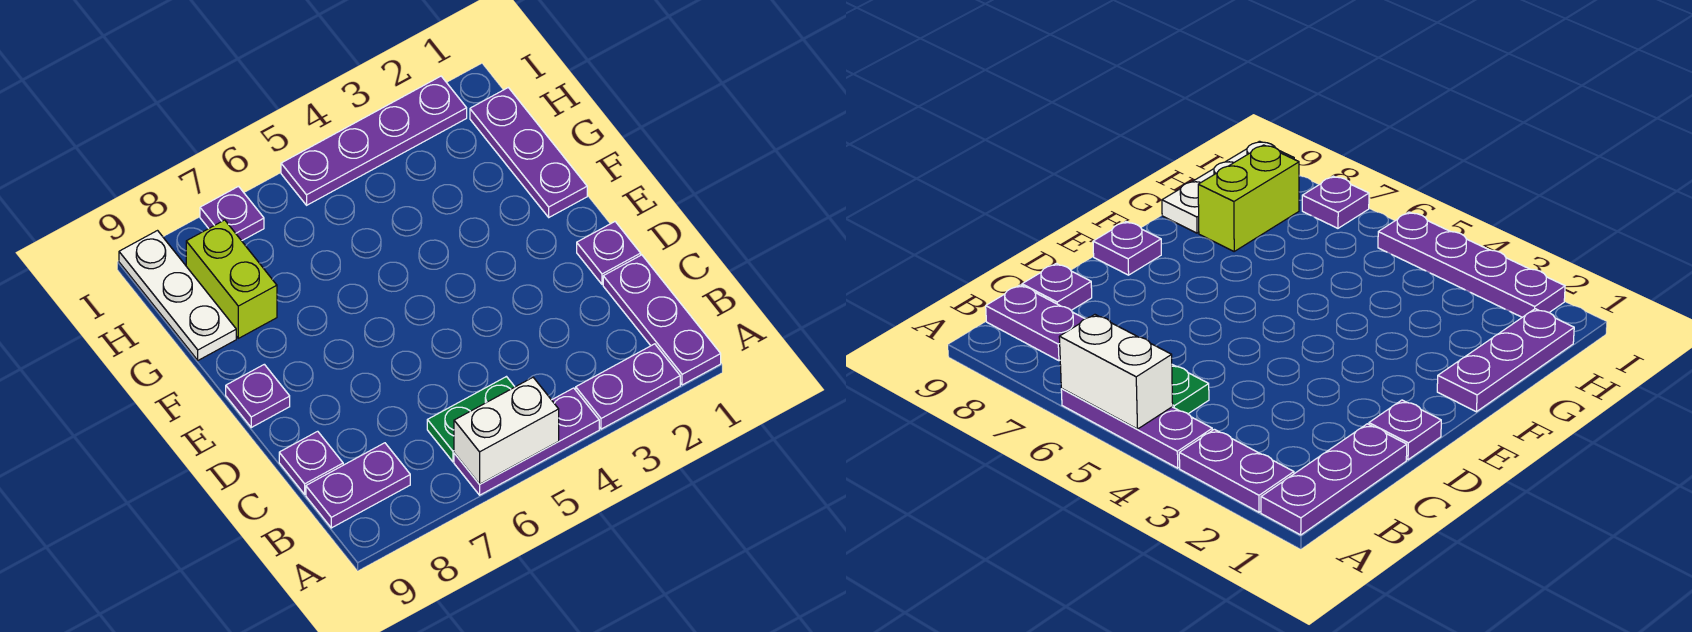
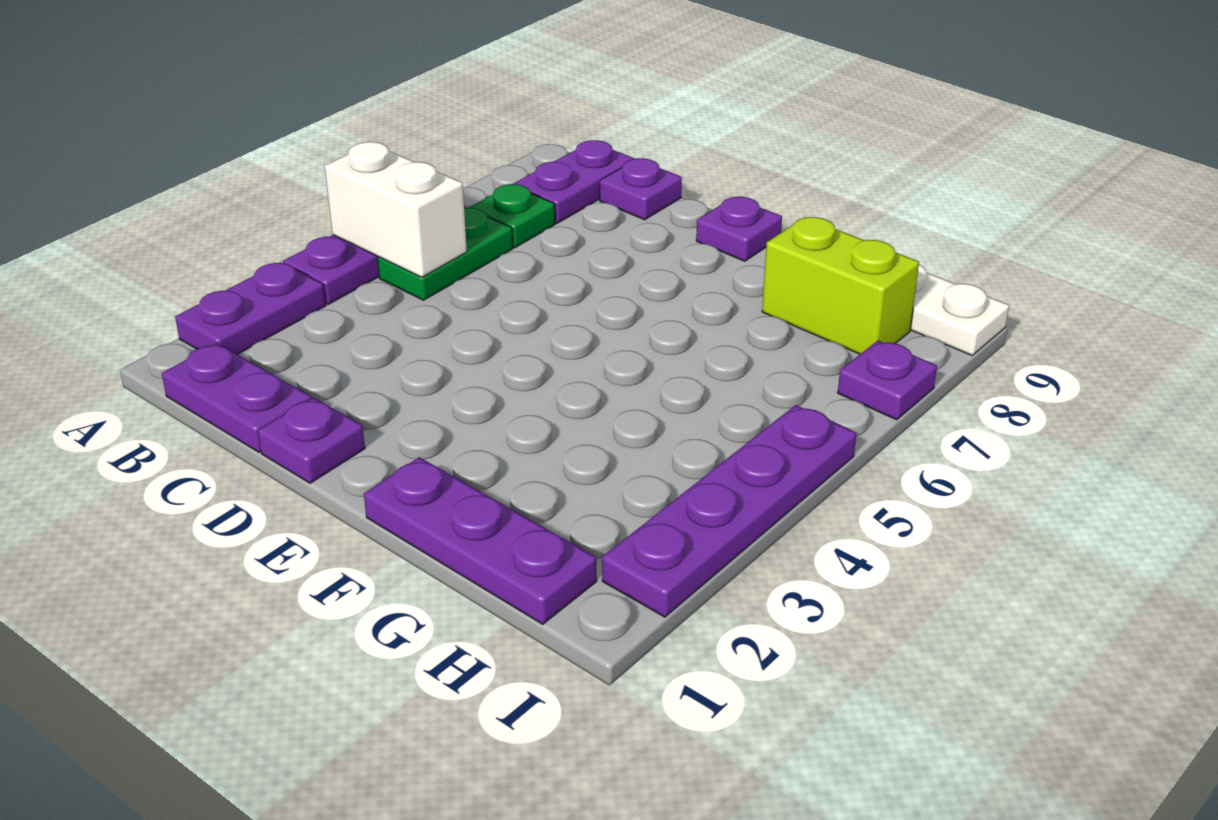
purple 1x3 plate [603,255,721,385] -> purple 1x2 plate [162,343,311,452]
white 1x2 brick [454,377,559,484] -> white 1x2 brick turned to [325,142,467,277]
none -> green 1x1 plate [470,184,555,248]

